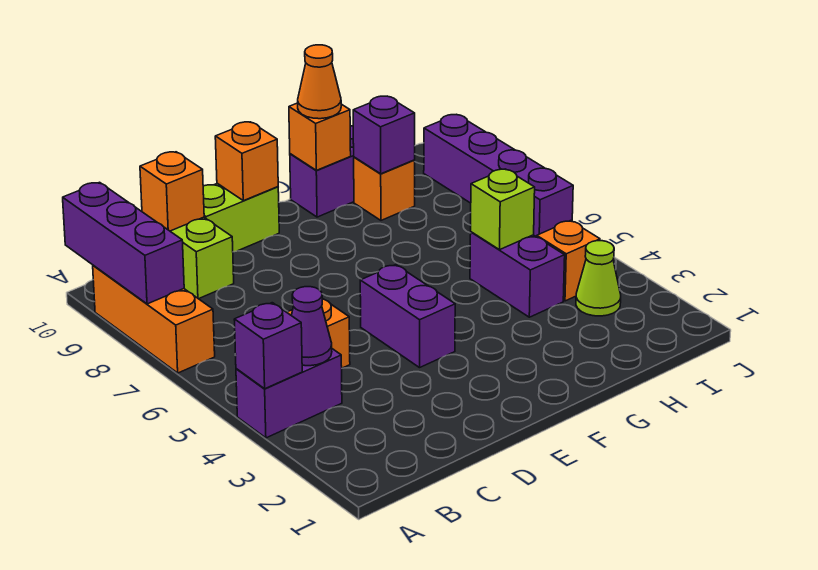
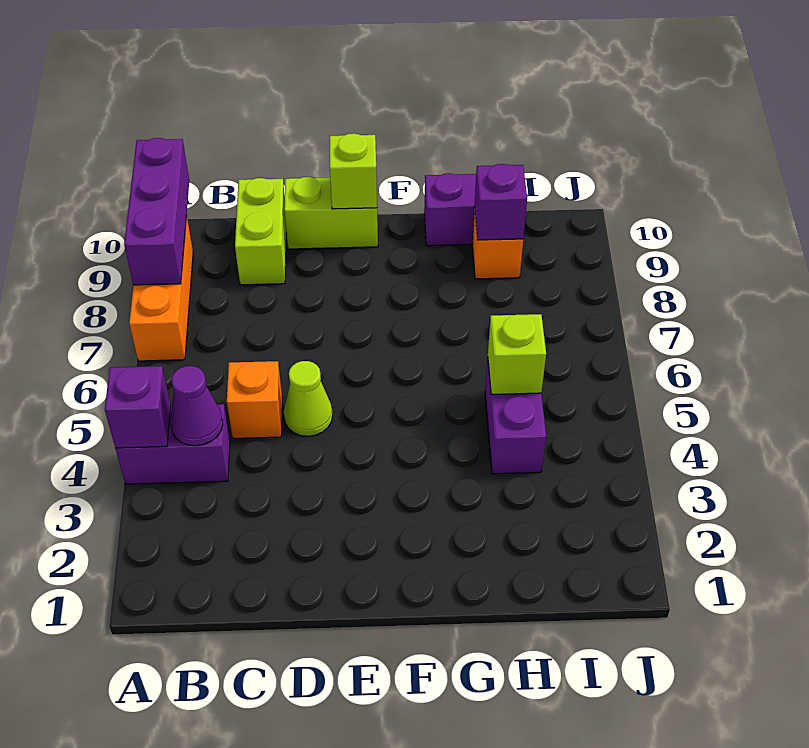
orange 1x1 brick [140,152,204,231] -> none
purple 1x2 brick [360,265,455,368] -> none
orange 1x1 brick [215,122,278,201] -> lime 1x1 brick [330,133,377,209]
orange 1x1 brick [289,103,351,170] -> none
orange 1x1 cone [298,45,341,119] -> none
lime 1x1 cone [576,241,621,316] -> lime 1x1 cone moved to [284,361,333,436]
orange 1x1 brick [537,221,600,301] -> none
purple 1x4 brick [424,115,573,237] -> none

